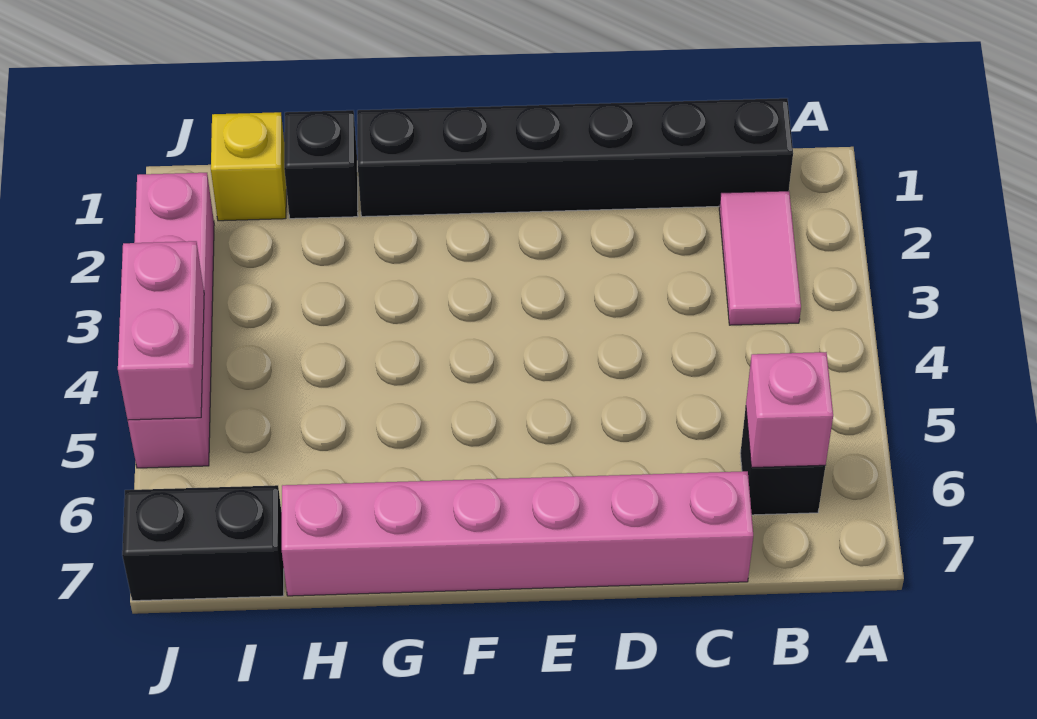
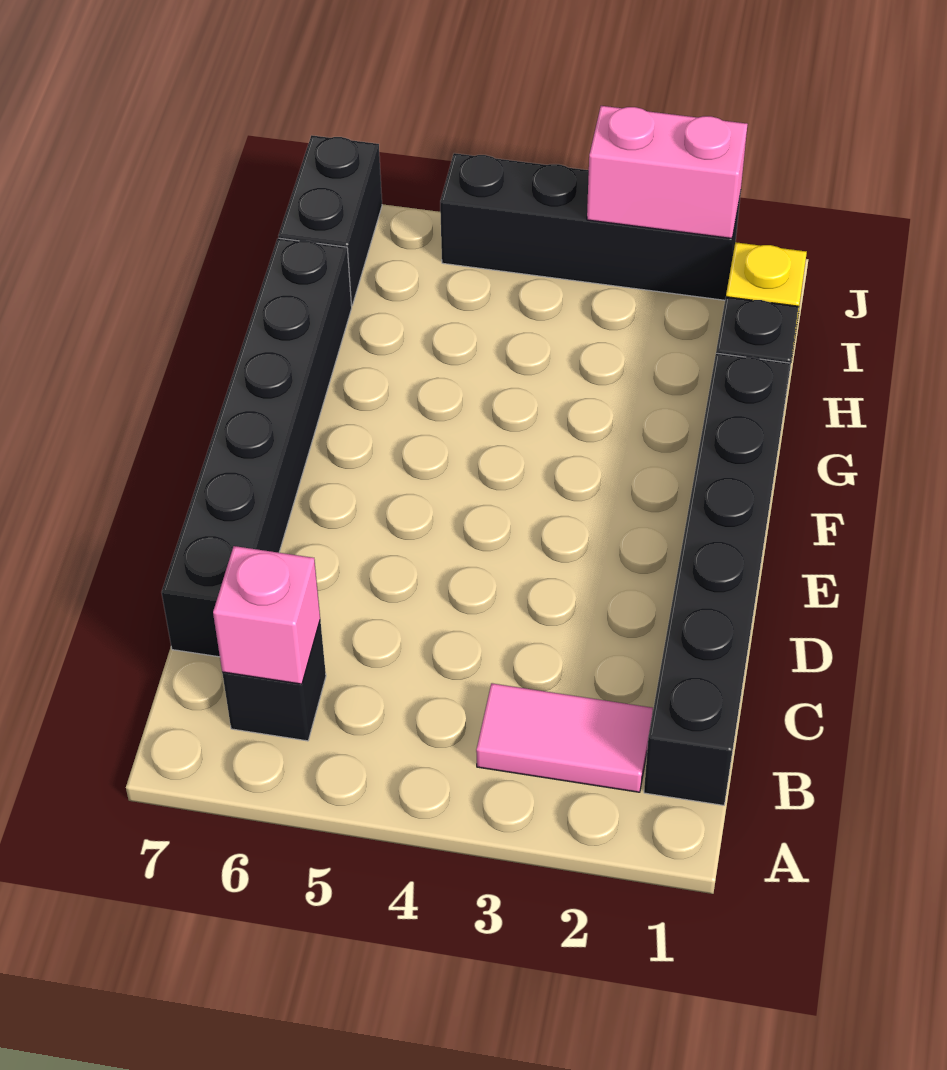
pink 1x6 brick [282,471,753,596] -> black 1x6 brick [162,238,352,657]
pink 1x4 brick [128,173,214,468] -> black 1x4 brick [440,153,741,300]
pink 1x2 brick [118,241,204,420] -> pink 1x2 brick moved to [587,106,748,239]

